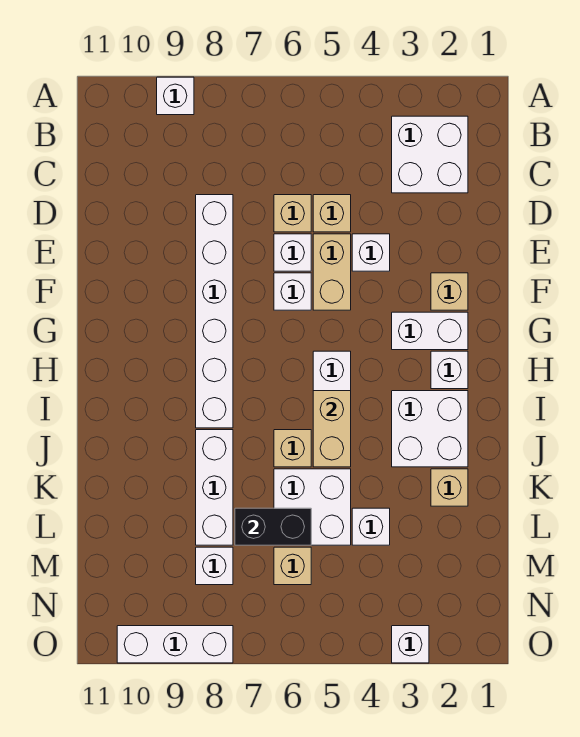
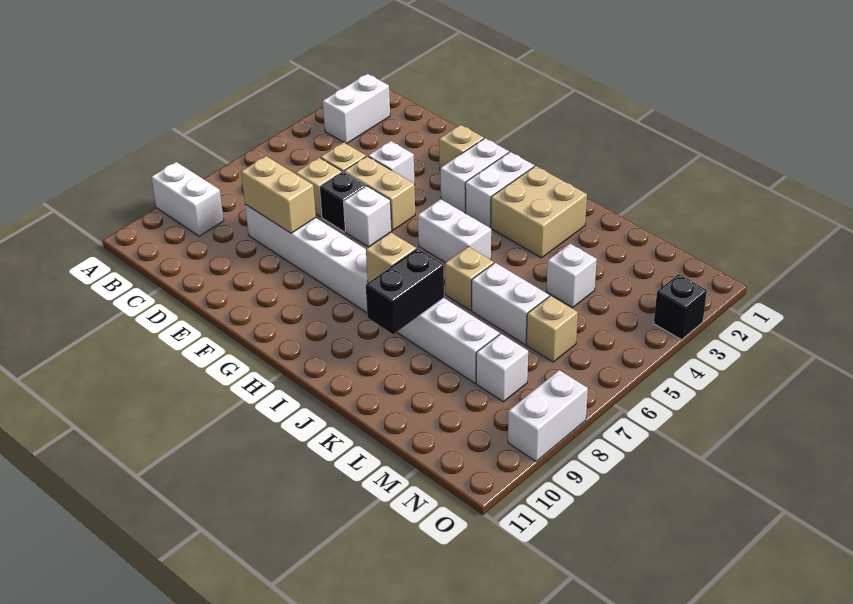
white 1x1 brick [157,77,194,115] -> white 1x2 brick [151,162,224,236]
white 2x2 brick [392,116,468,193] -> white 1x2 brick [323,74,390,144]
white 1x1 brick [274,234,311,271] -> black 1x1 brick [319,172,366,232]
white 1x1 brick [431,351,468,389] -> white 1x2 brick [465,152,534,227]
white 2x2 brick [392,391,468,467] -> tan 2x2 brick [491,166,587,258]
tan 1x2 brick [313,391,351,467] -> tan 1x2 brick moved to [241,156,316,233]
tan 1x1 brick [431,469,468,506] -> tan 1x1 brick moved to [366,232,416,283]
white 2x2 brick [274,469,351,545] -> white 1x2 brick [472,263,549,344]
black 1x2 brick [235,508,311,545] -> black 1x2 brick moved to [366,249,444,334]
white 1x1 brick [392,626,429,663] -> black 1x1 brick [654,274,707,340]
white 1x3 brick [117,626,233,663] -> white 1x2 brick [508,370,588,461]

